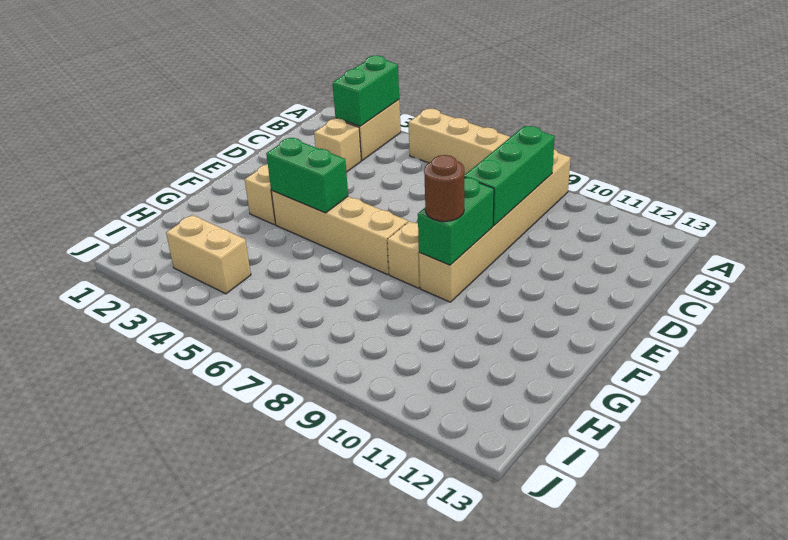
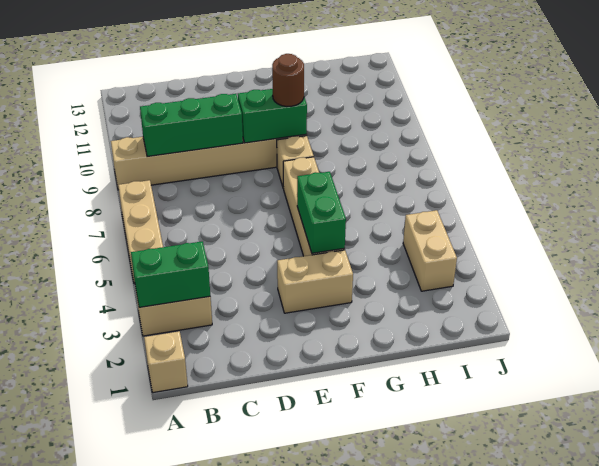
tan 1x1 brick [314,118,361,172] -> tan 1x1 brick moved to [144,331,188,393]

